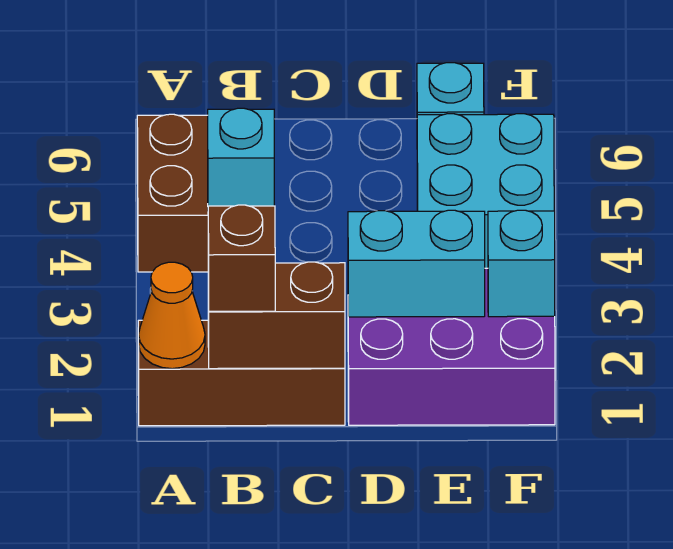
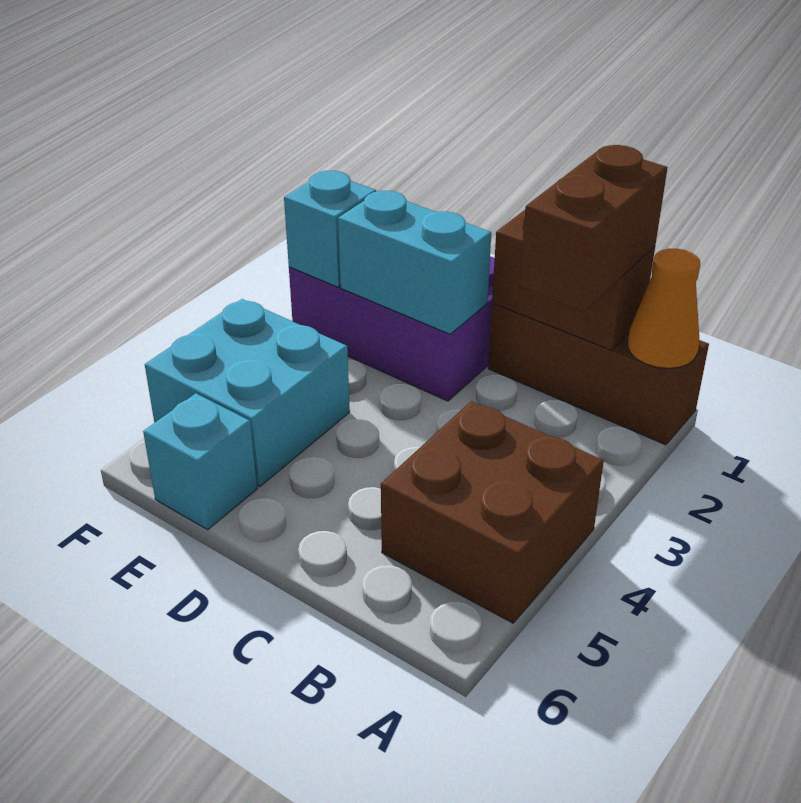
brown 1x1 brick [208,205,275,311] -> brown 1x2 brick [520,145,668,312]
cyan 1x1 brick [208,108,274,206] -> none

